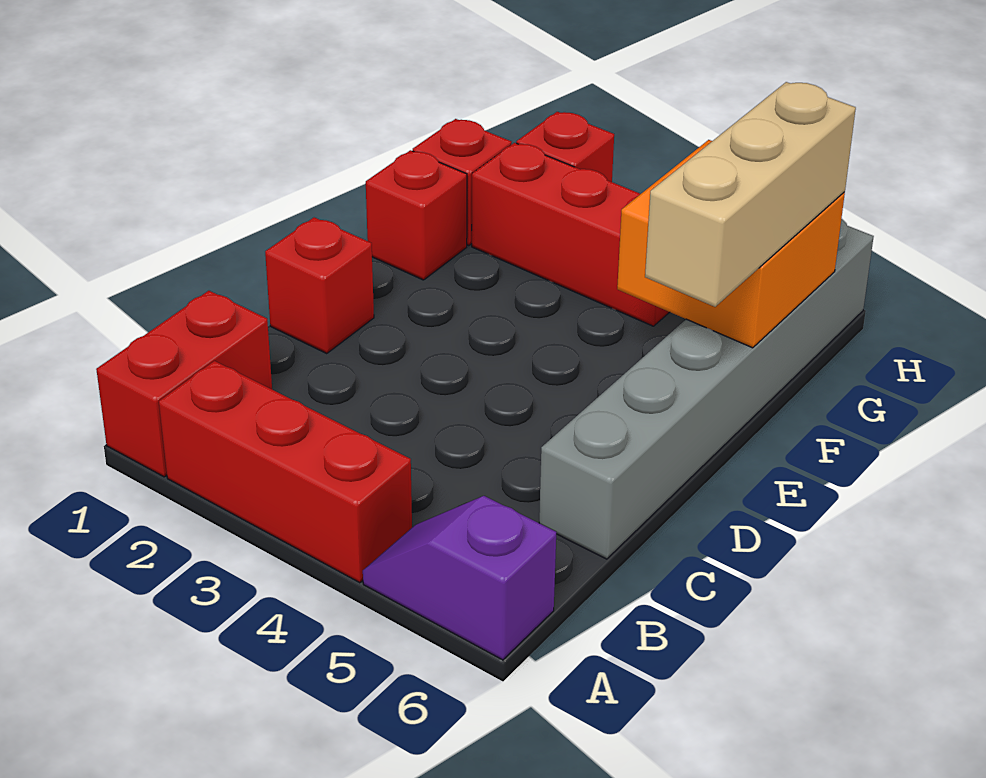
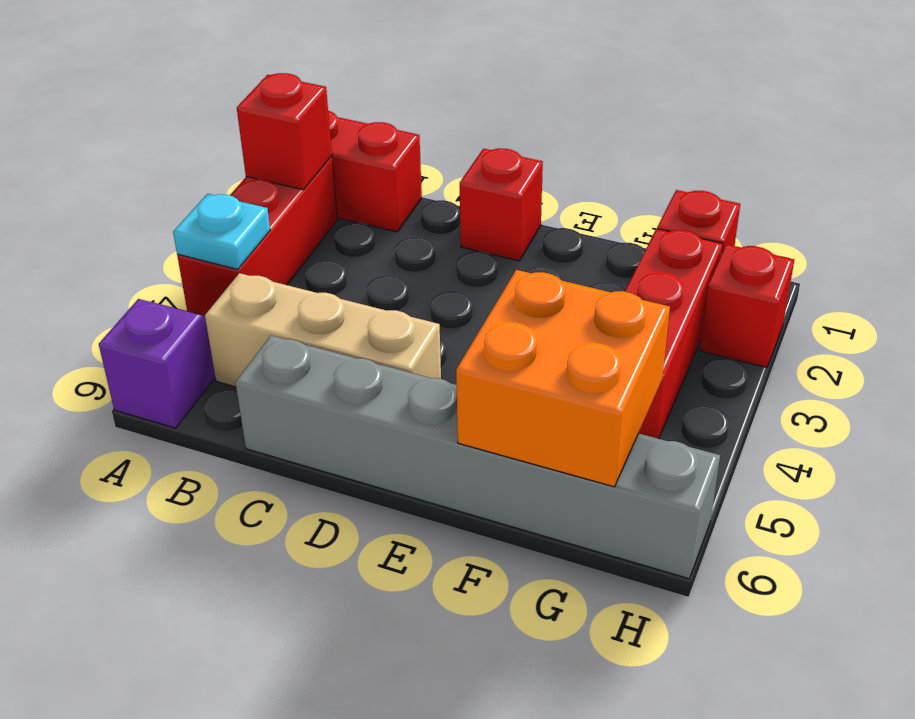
none -> cyan 1x1 plate [173,194,270,269]
tan 1x3 brick [645,82,856,307] -> tan 1x3 brick moved to [205,273,441,387]
red 1x1 brick [366,150,467,280] -> red 1x1 brick moved to [237,73,332,190]

